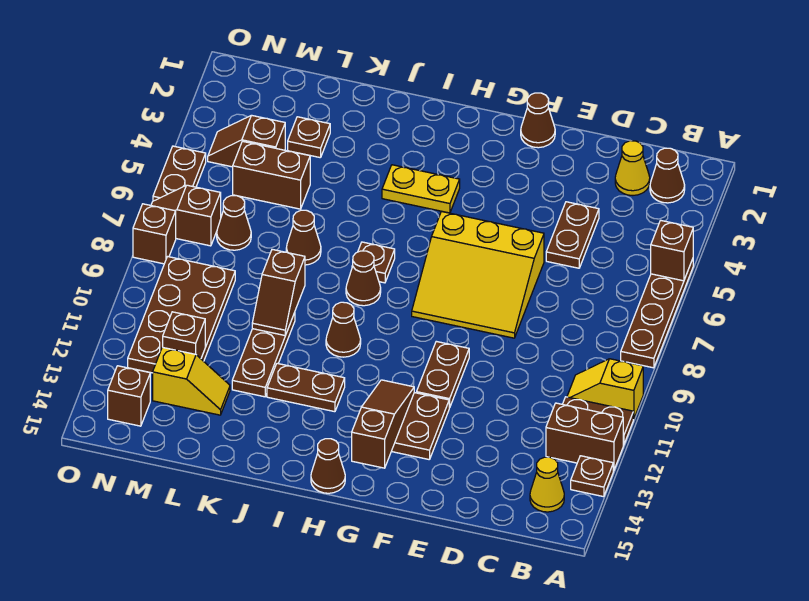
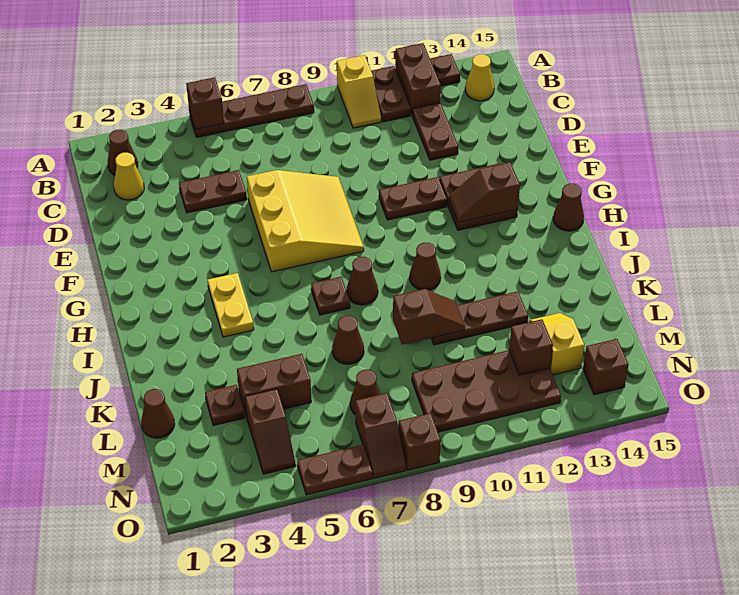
brown 1x1 cone [521,93,555,148] -> brown 1x1 cone moved to [141,389,175,438]
brown 1x3 slope [352,380,414,468] -> brown 1x2 slope [449,162,520,222]
brown 1x2 plate [267,363,345,412] -> brown 1x2 plate moved to [412,103,458,160]
brown 1x2 brick [233,141,310,209] -> brown 1x2 brick turned to [237,354,311,417]

